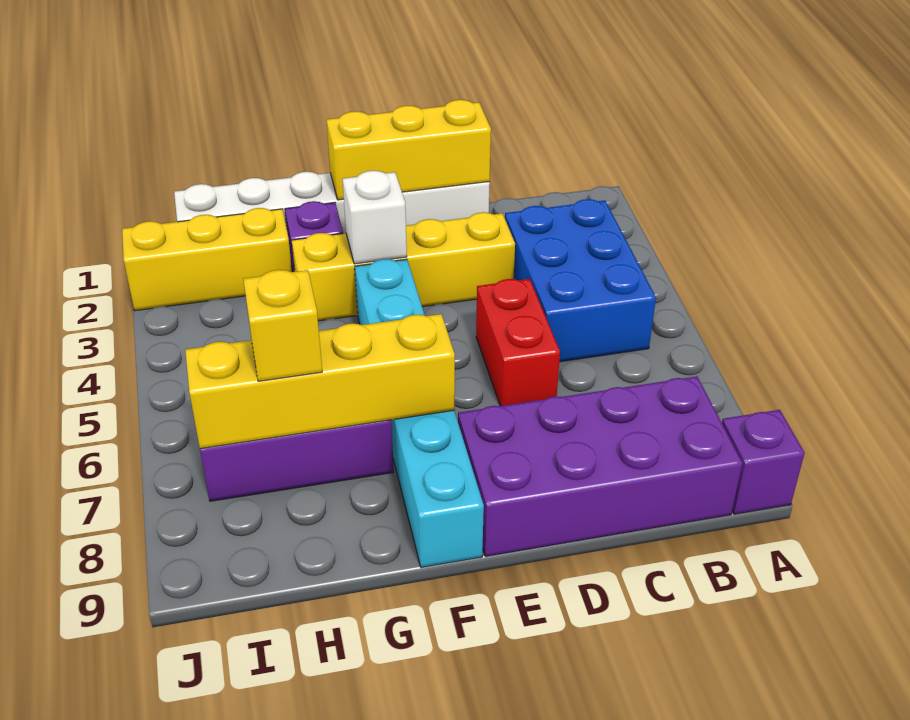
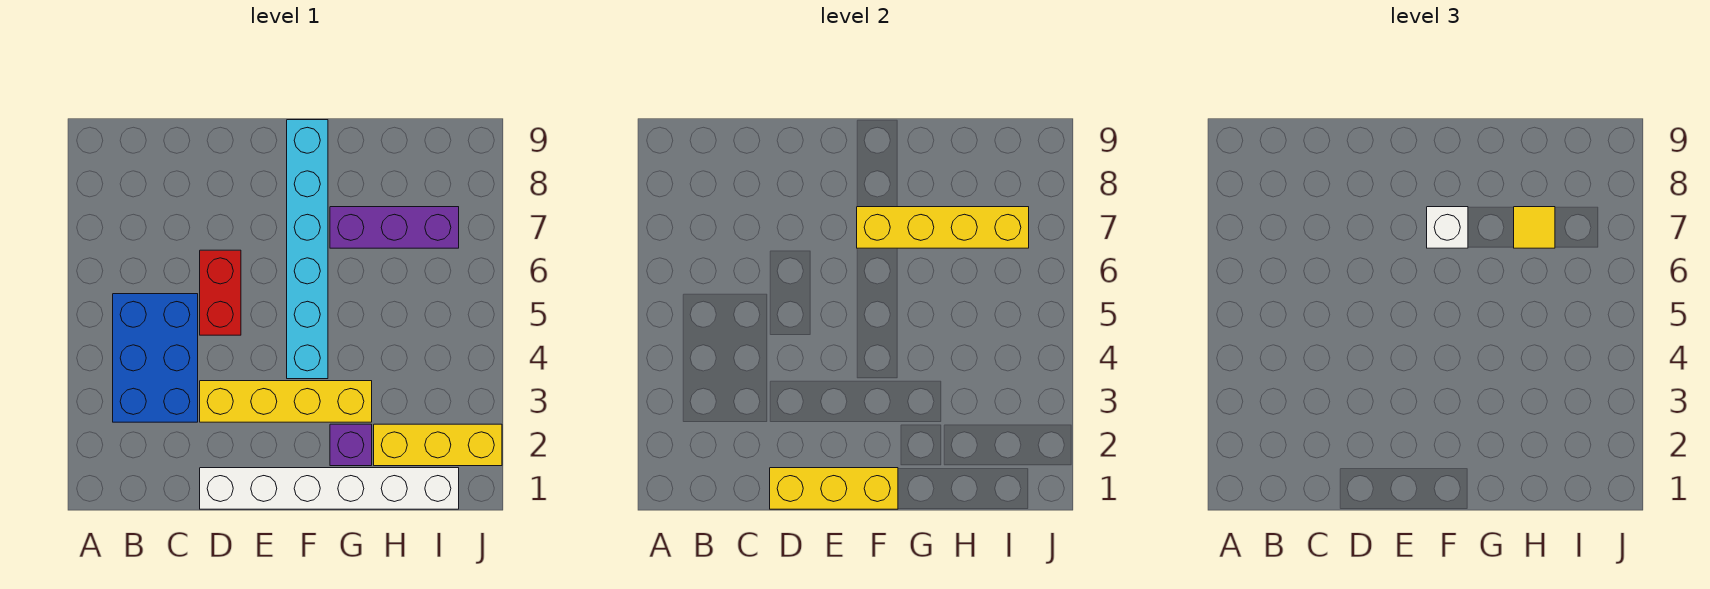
purple 1x1 brick [722,410,805,514] -> none
purple 2x4 brick [458,376,742,557] -> none
white 1x1 brick [342,171,407,264] -> white 1x1 brick moved to [1427,207,1468,248]
yellow 1x1 brick [243,270,322,381] -> yellow 1x1 tile [1514,207,1555,248]

